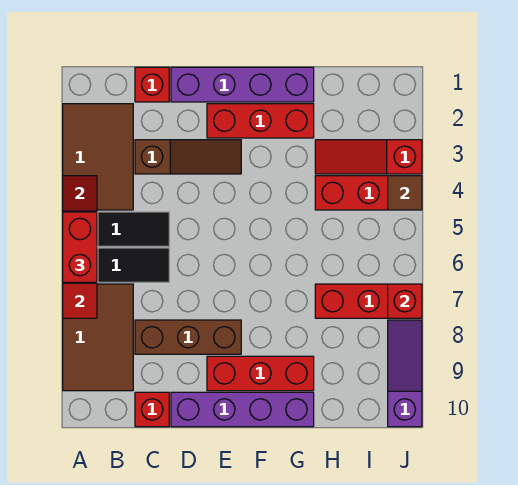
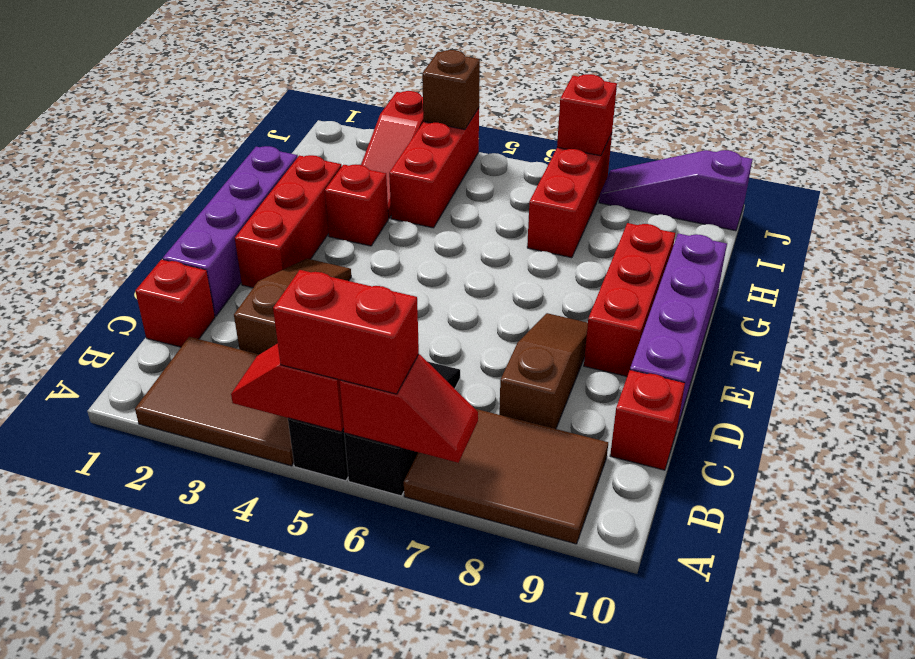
brown 1x3 brick [135,320,241,354] -> brown 1x3 slope [499,313,588,429]
none -> red 1x1 brick [325,164,388,246]
brown 1x1 tile [388,176,422,210] -> brown 1x1 brick [422,50,480,129]

